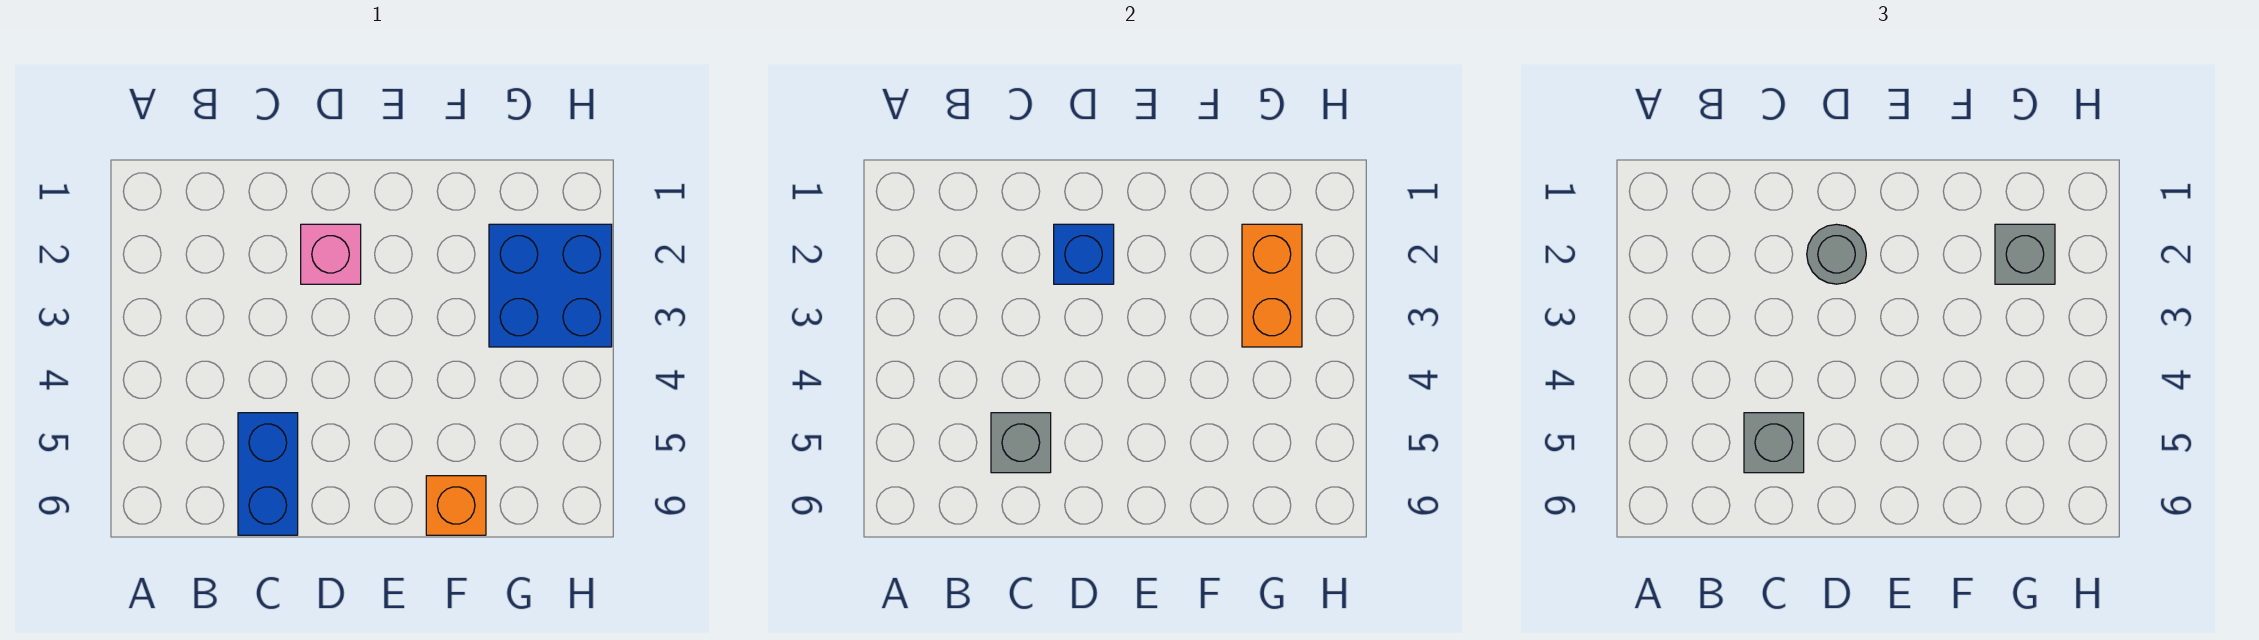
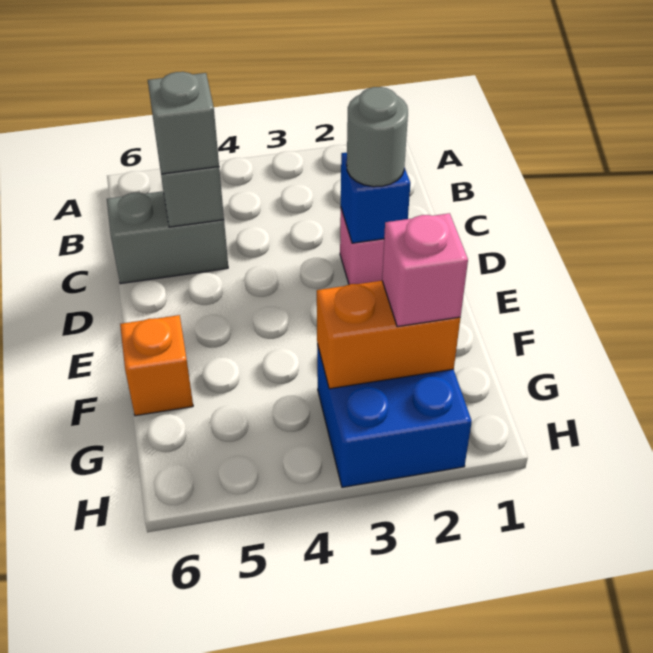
blue 1x2 brick [238,413,298,535] -> grey 1x2 brick [107,191,228,284]
grey 1x1 brick [1995,224,2055,284] -> pink 1x1 brick [382,213,468,327]

